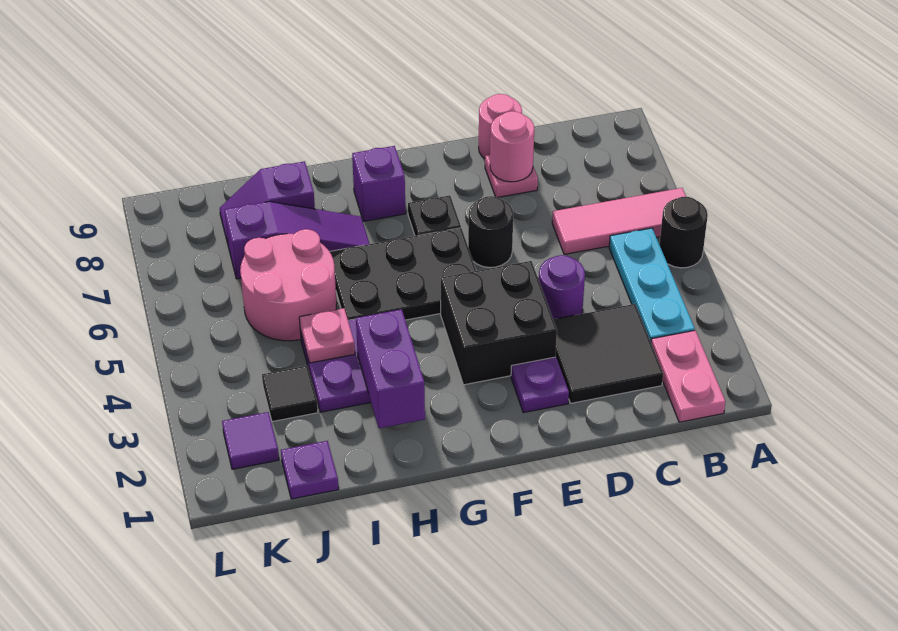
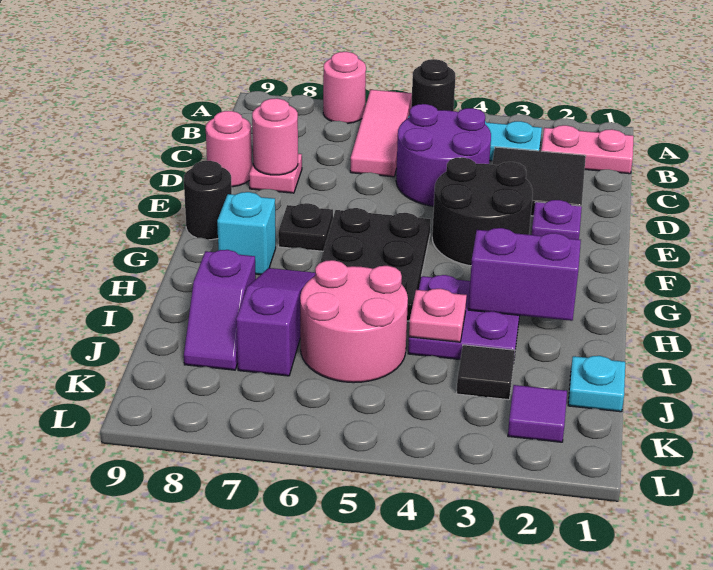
none -> pink 1x1 round brick [323,52,366,124]
purple 1x1 round brick [539,255,585,319] -> purple 2x2 round brick [396,104,491,206]
black 2x2 brick [441,261,557,385] -> black 2x2 round brick [432,157,533,266]
black 1x1 round brick [468,196,513,268] -> black 1x1 round brick moved to [184,161,232,240]
purple 1x1 brick [352,146,406,221] -> cyan 1x1 brick [217,192,276,275]
purple 1x1 plate [281,441,338,499] -> cyan 1x1 plate [568,356,625,412]

